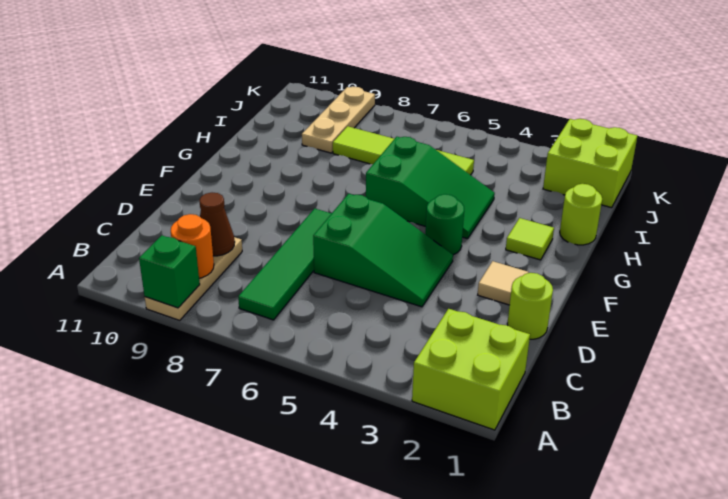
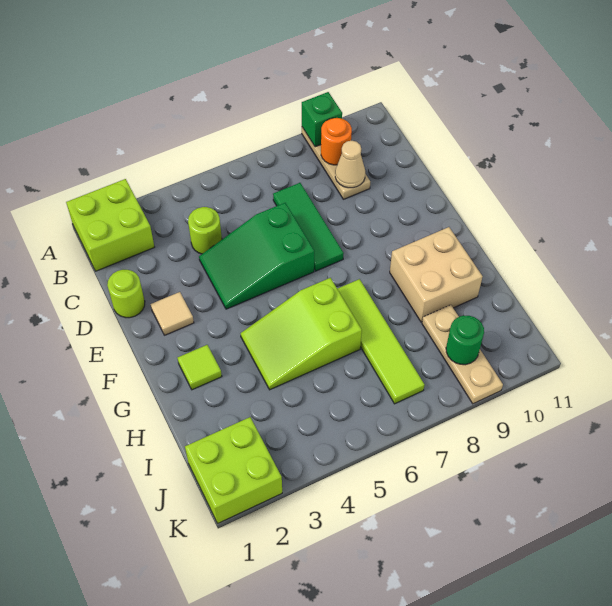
green 1x4 tile [238,208,332,320] -> green 1x3 tile [273,183,344,271]
brown 1x1 cone [199,193,235,256] -> tan 1x1 cone [335,141,365,188]
green 1x1 round brick [425,194,464,255] -> green 1x1 round brick moved to [446,316,484,365]
green 2x3 slope [366,137,495,239] -> lime 2x3 slope [241,278,362,390]
none -> tan 2x2 brick [390,227,483,322]
lime 1x1 round brick [560,184,602,245] -> lime 1x1 round brick moved to [188,207,222,254]
lime 1x4 tile [333,126,474,175] -> lime 1x4 tile turned to [338,279,424,404]

